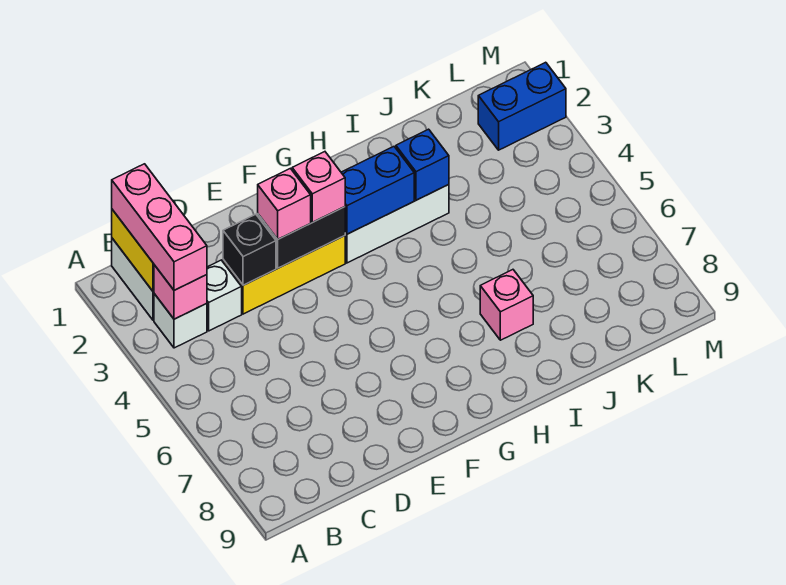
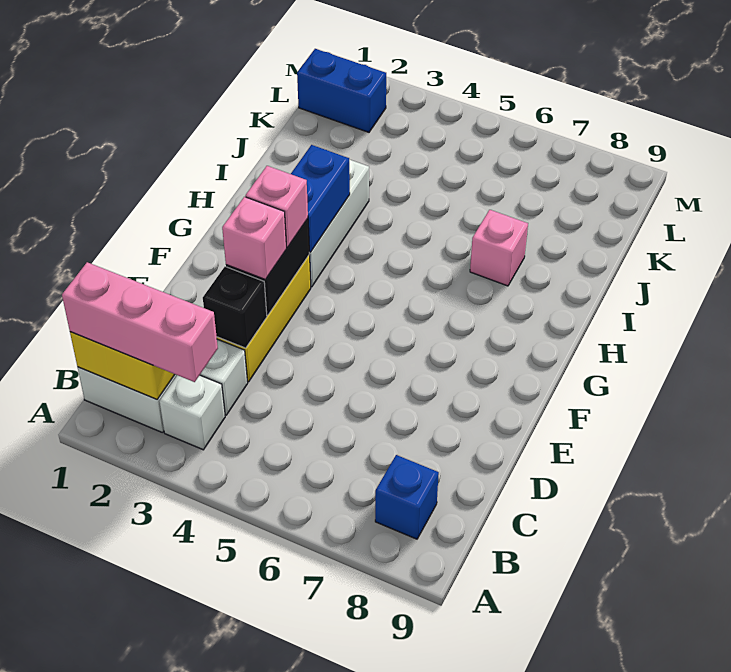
pink 1x1 brick [154,265,207,319] -> none
blue 1x1 brick [396,129,449,200] -> blue 1x1 brick moved to [375,455,439,539]
blue 1x2 brick [478,62,566,150] -> blue 1x2 brick turned to [297,49,386,132]

